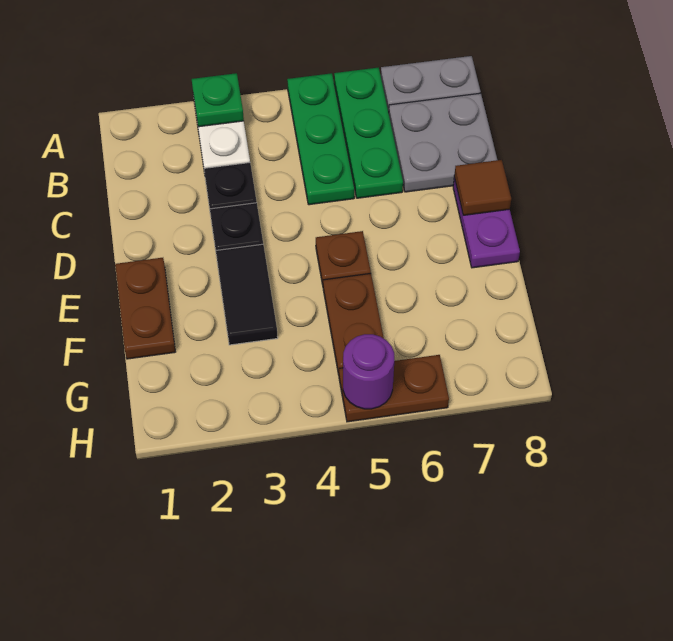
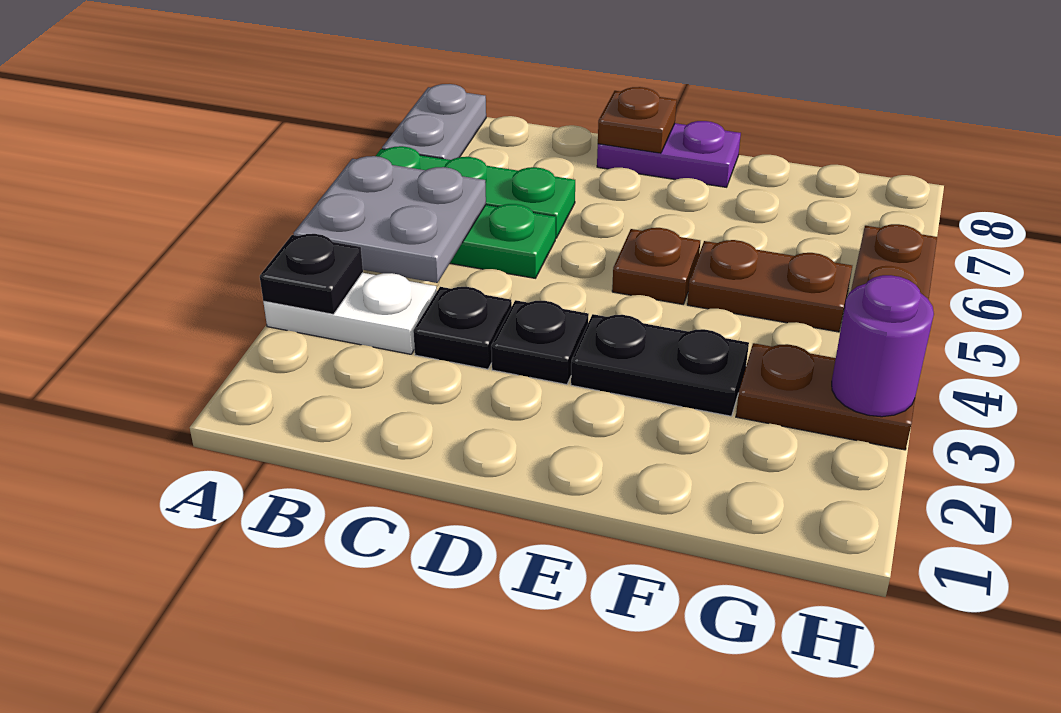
green 1x1 plate [192,73,244,127] -> black 1x1 plate [260,234,363,314]
grey 2x2 plate [389,93,497,192] -> grey 2x2 plate moved to [294,156,486,283]
brown 1x1 tile [454,160,511,215] -> brown 1x1 plate [598,87,677,153]
brown 1x2 plate [115,258,175,359] -> brown 1x2 plate moved to [736,343,915,450]
black 1x2 tile [216,244,278,345] -> black 1x2 plate [571,314,749,416]
purple 1x1 round brick [343,334,394,409] -> purple 1x1 round brick moved to [832,275,934,417]

